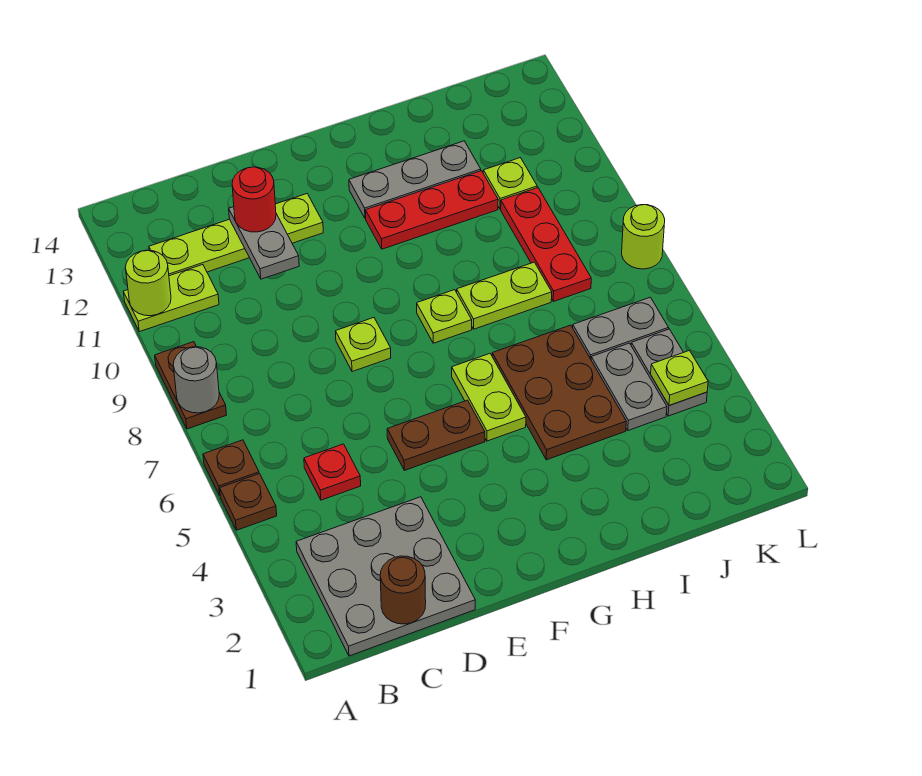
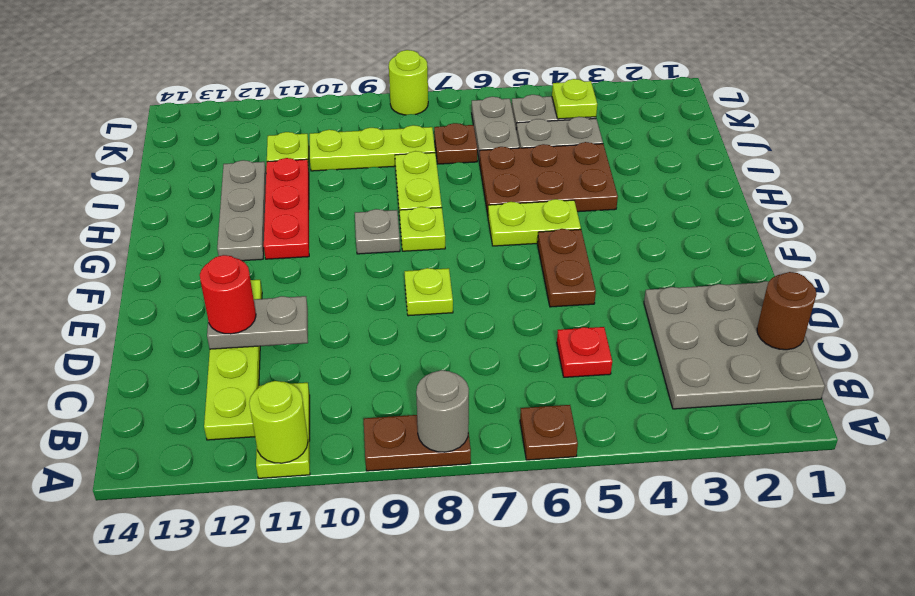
brown 1x1 plate [220,474,277,530] -> brown 1x1 plate moved to [434,123,477,164]
none -> grey 1x1 plate [355,209,400,254]
red 1x3 plate [501,188,591,302] -> lime 1x3 plate [310,125,435,171]

